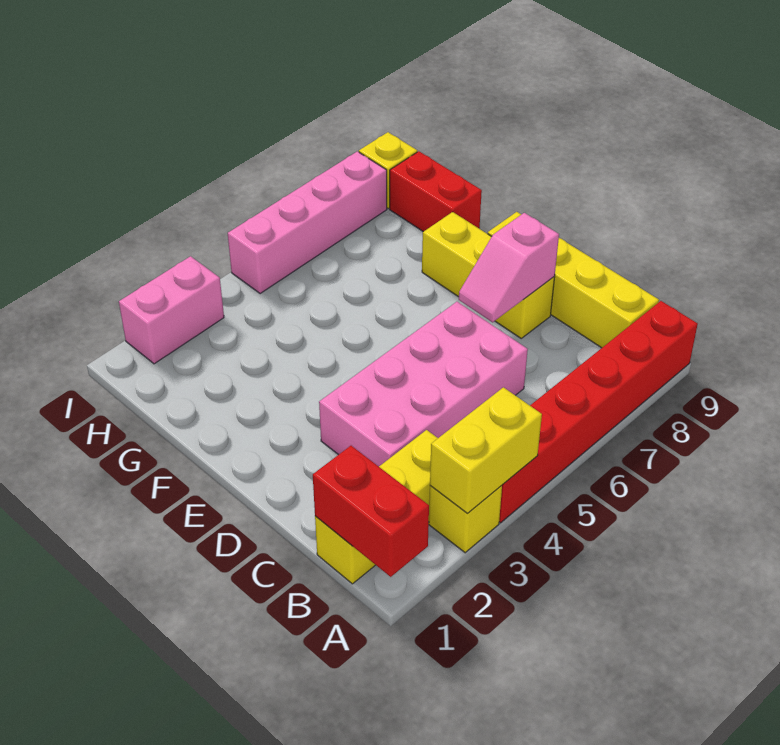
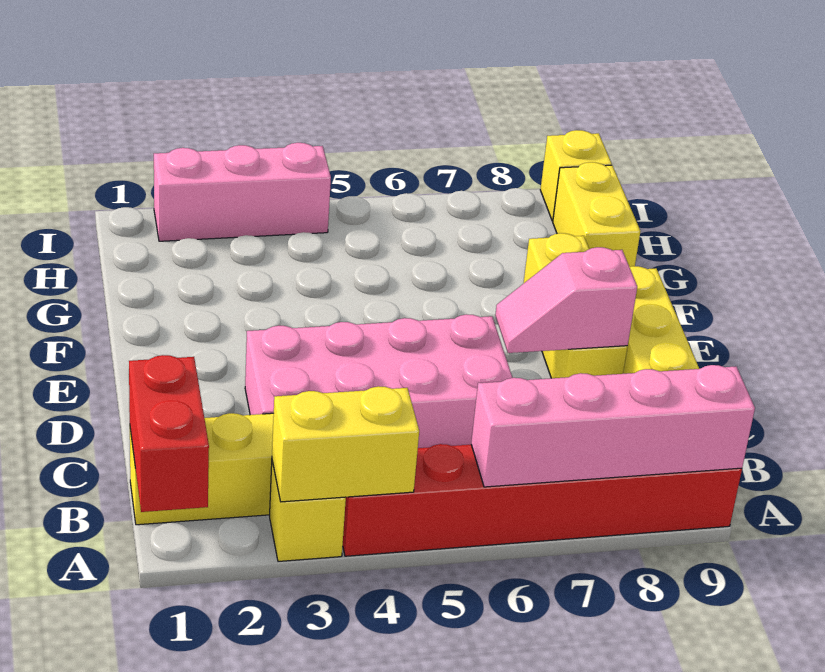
red 1x2 brick [390,151,482,232] -> yellow 1x2 brick [553,162,640,267]
pink 1x2 brick [119,256,224,364] -> pink 1x3 brick [154,143,331,241]
pink 1x4 brick [228,151,387,294] -> pink 1x4 brick moved to [471,365,755,487]

